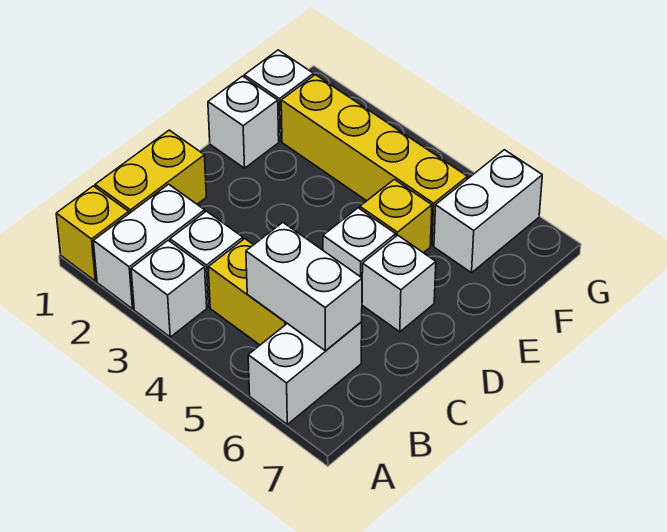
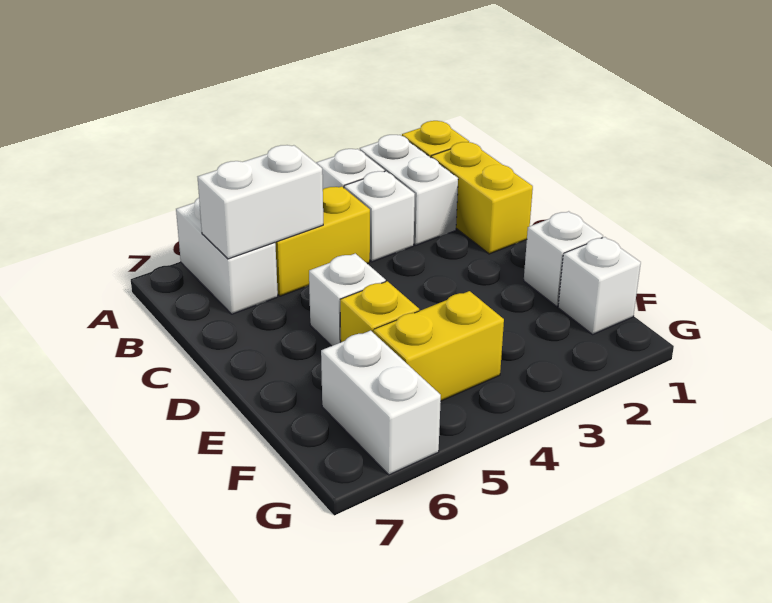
white 1x1 brick [362,235,436,332] -> none
yellow 1x4 brick [281,75,467,245] -> yellow 1x2 brick [373,291,504,401]

